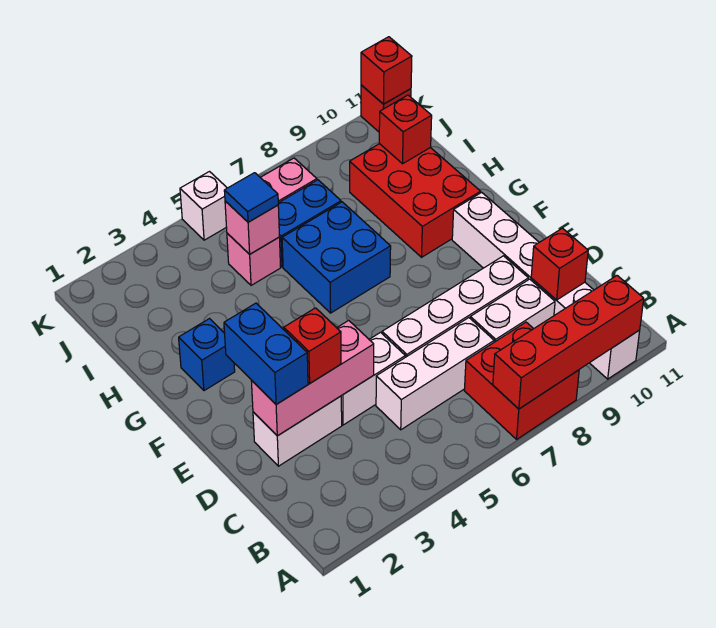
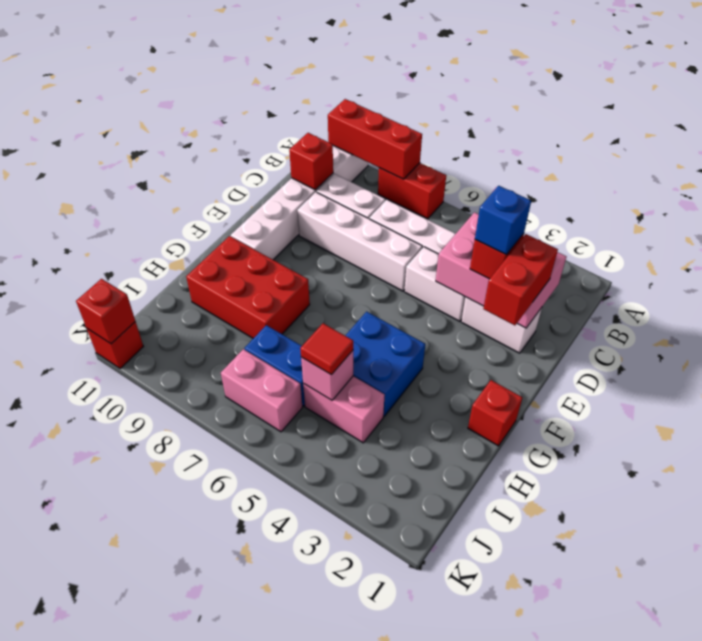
red 2x2 brick [464,322,579,439] -> red 1x2 brick [378,163,446,219]
red 1x4 brick [493,276,644,409] -> red 1x3 brick [328,99,422,179]
pink 1x3 brick [251,320,374,436] -> pink 2x3 brick [436,212,566,328]
blue 1x2 brick [224,303,308,404] -> red 1x2 brick [483,234,558,325]
blue 1x1 brick [179,319,235,391] -> blue 1x1 brick moved to [475,186,531,255]
blue 2x2 brick [282,202,391,313] -> blue 2x2 brick moved to [345,312,425,416]
red 2x3 brick [350,144,481,257] -> red 2x3 brick turned to [186,236,310,338]
pink 1x1 brick [227,233,281,285] -> pink 1x2 brick [303,376,384,443]
blue 1x1 tile [224,173,278,222] -> red 1x1 tile [300,323,353,375]
red 1x1 brick [379,95,432,164] -> red 1x1 brick moved to [468,380,522,446]
white 1x1 brick [180,172,227,240] -> none

